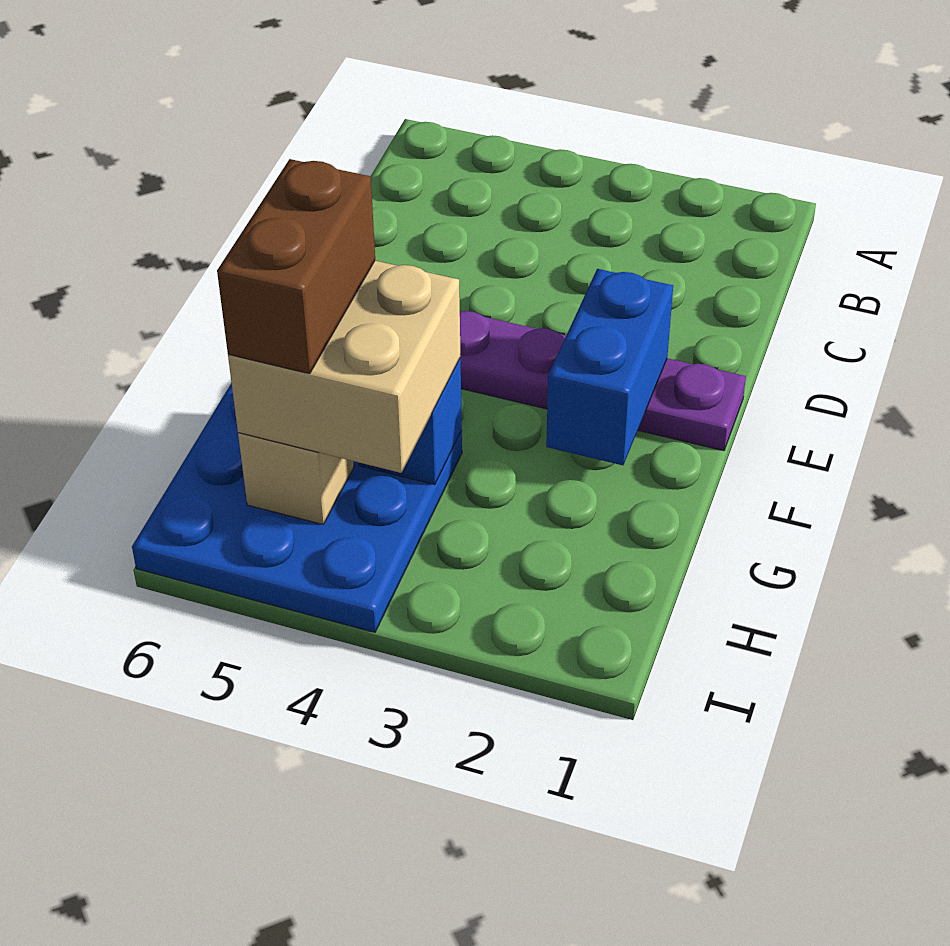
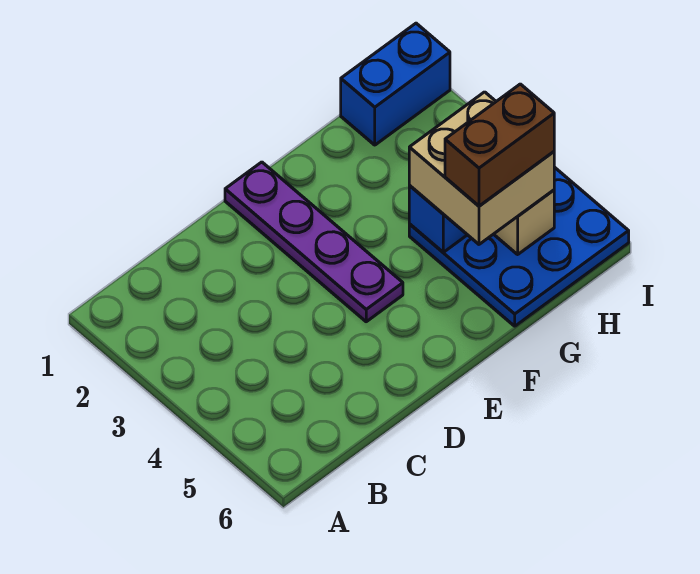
blue 1x2 brick [546,269,673,465] -> blue 1x2 brick moved to [341,23,450,145]

